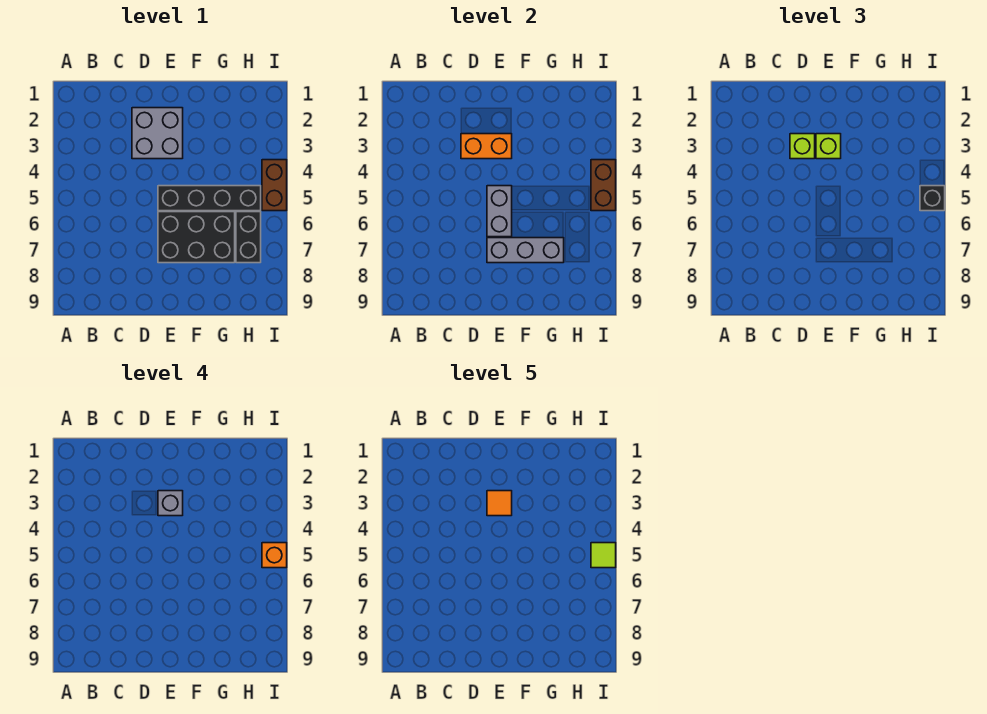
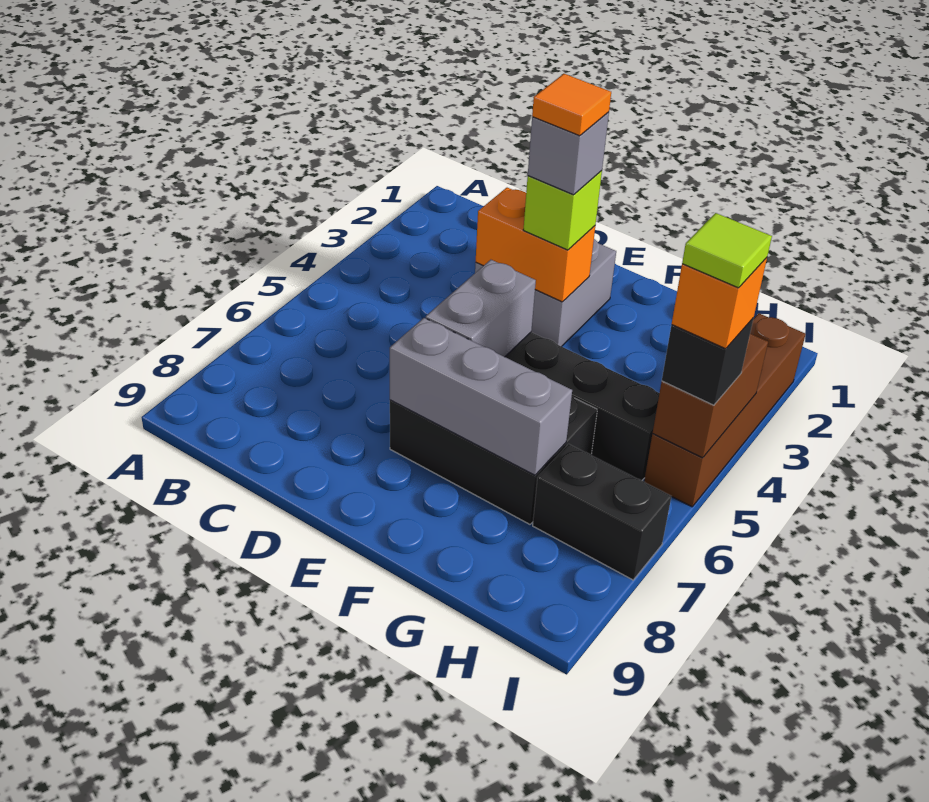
lime 1x1 brick [790,134,815,159] -> none
black 1x2 brick [236,212,261,263] -> black 1x2 brick turned to [533,444,671,580]
brown 1x2 brick [262,160,287,211] -> brown 1x4 brick [644,313,806,507]

